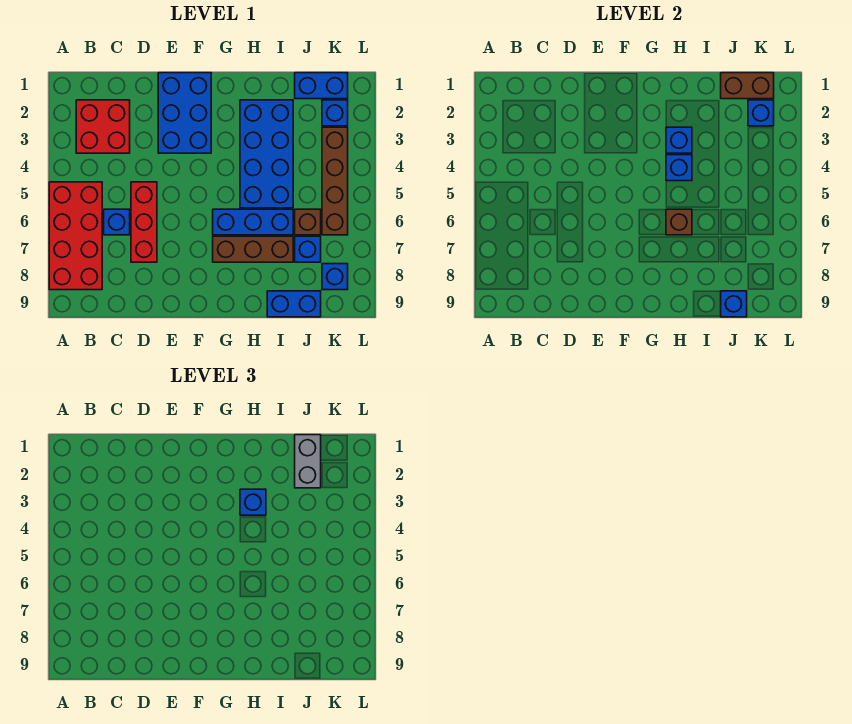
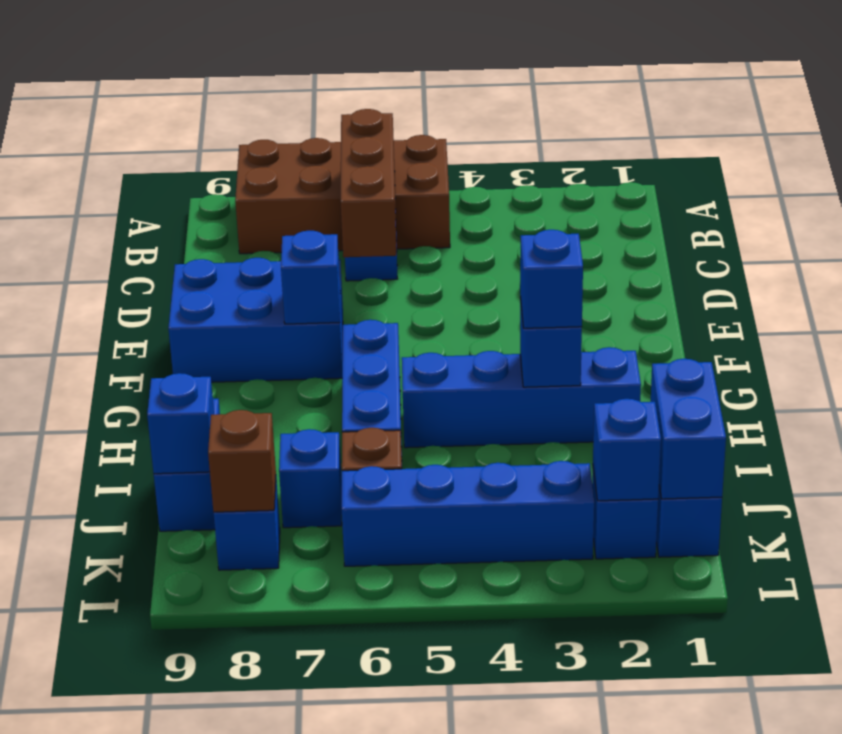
red 2x4 brick [49,182,102,290] -> brown 2x4 brick [235,135,450,254]
red 2x2 brick [76,100,130,153] -> none
red 1x3 brick [131,182,157,262] -> none
blue 2x3 brick [158,73,211,153] -> blue 2x3 brick moved to [168,258,343,382]
brown 1x3 brick [213,236,293,262] -> brown 1x3 brick moved to [341,109,396,257]
blue 2x4 brick [240,100,293,208] -> blue 1x4 brick [402,347,641,448]
blue 1x1 brick [666,155,692,181] -> blue 1x1 brick moved to [281,230,340,324]
brown 1x1 brick [666,209,692,235] -> brown 1x1 brick moved to [208,410,276,512]
brown 1x2 brick [721,73,774,99] -> blue 1x2 brick [651,359,726,499]
grey 1x2 brick [295,435,321,488] -> none
brown 1x4 brick [322,127,348,235] -> blue 1x4 brick [342,461,594,566]

